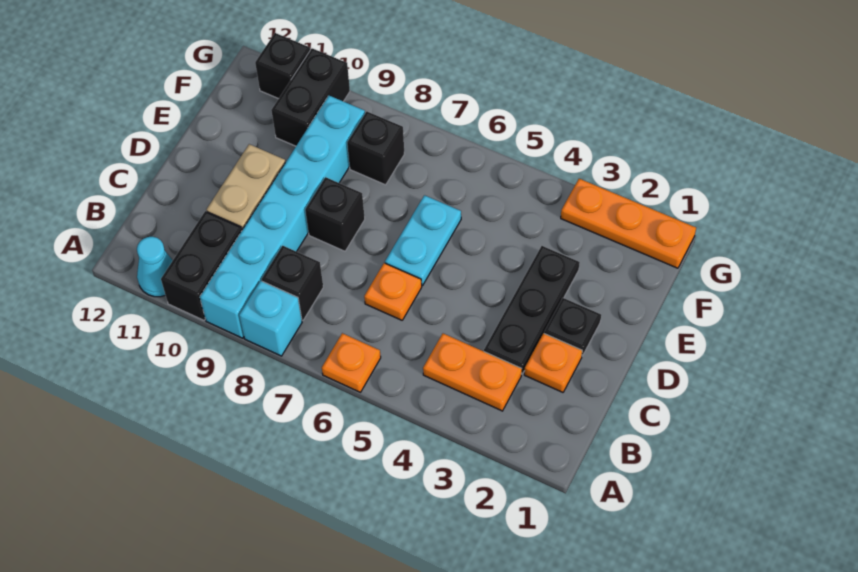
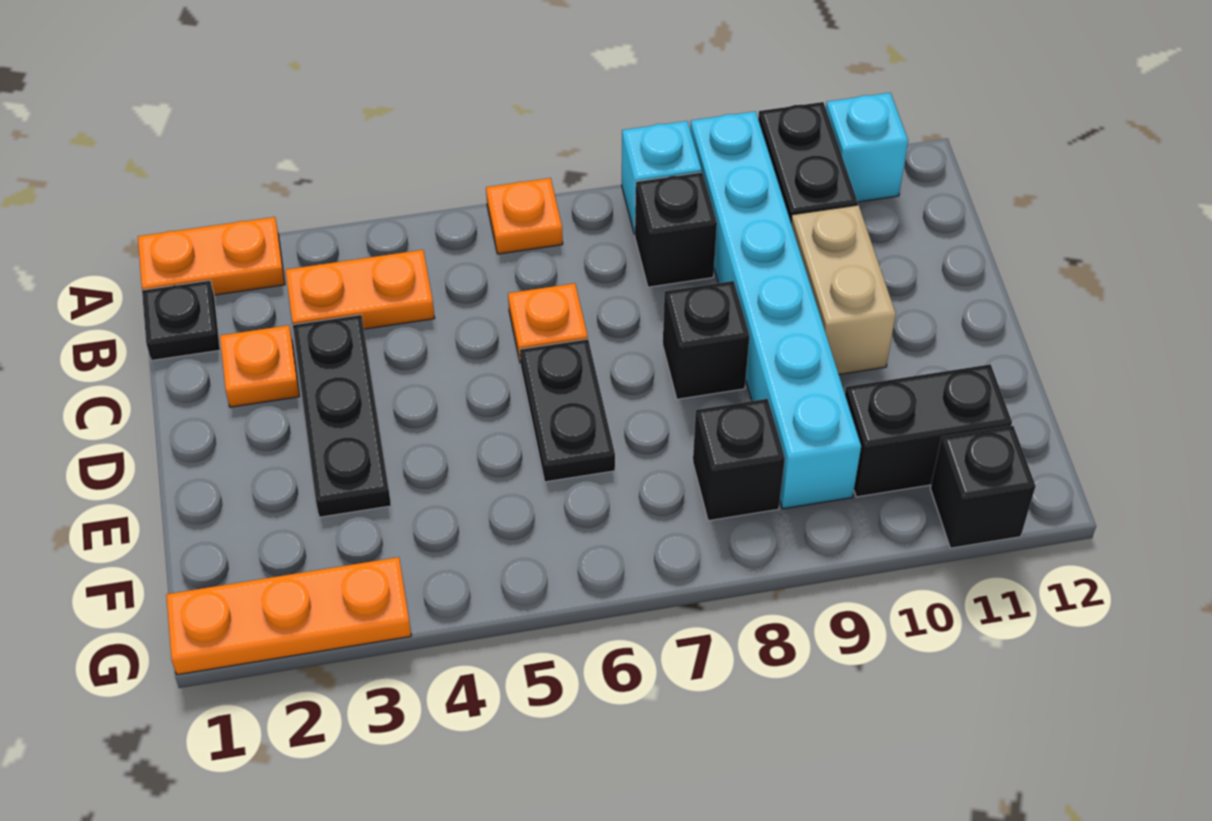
none -> orange 1x2 plate [138,217,285,295]
cyan 1x1 cone [137,237,173,297] -> cyan 1x1 brick [826,93,908,202]
black 1x1 plate [544,298,601,356] -> black 1x1 plate moved to [142,280,220,361]
cyan 1x2 plate [385,195,461,286] -> black 1x2 plate [520,339,615,482]
black 1x2 brick [271,48,350,146] -> black 1x2 brick turned to [845,364,1012,497]

